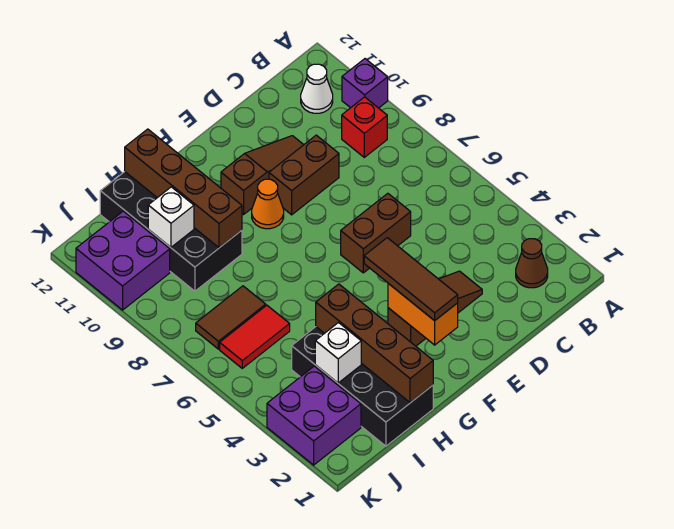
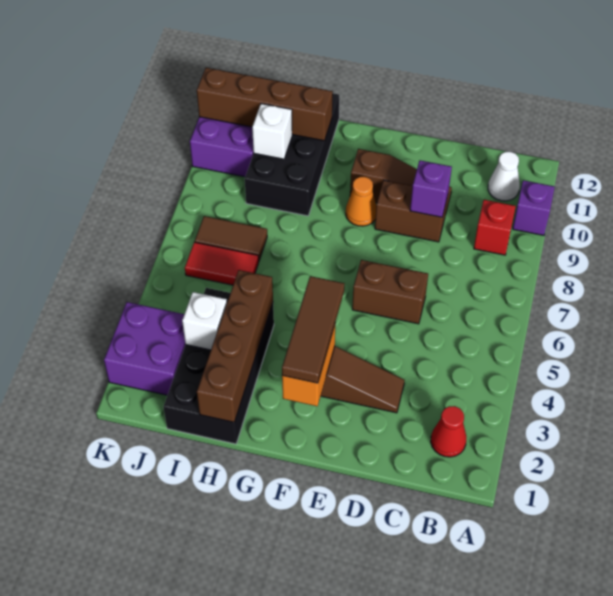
brown 1x1 cone [516,239,548,288] -> red 1x1 cone [431,406,466,457]
none -> purple 1x1 brick [410,160,452,217]
brown 1x4 brick [125,129,242,248] -> brown 1x4 brick turned to [197,68,333,141]

